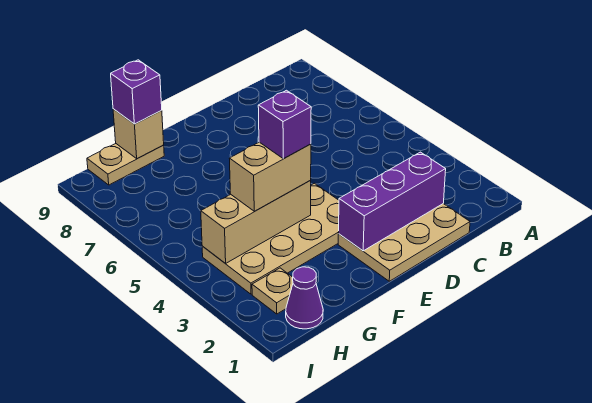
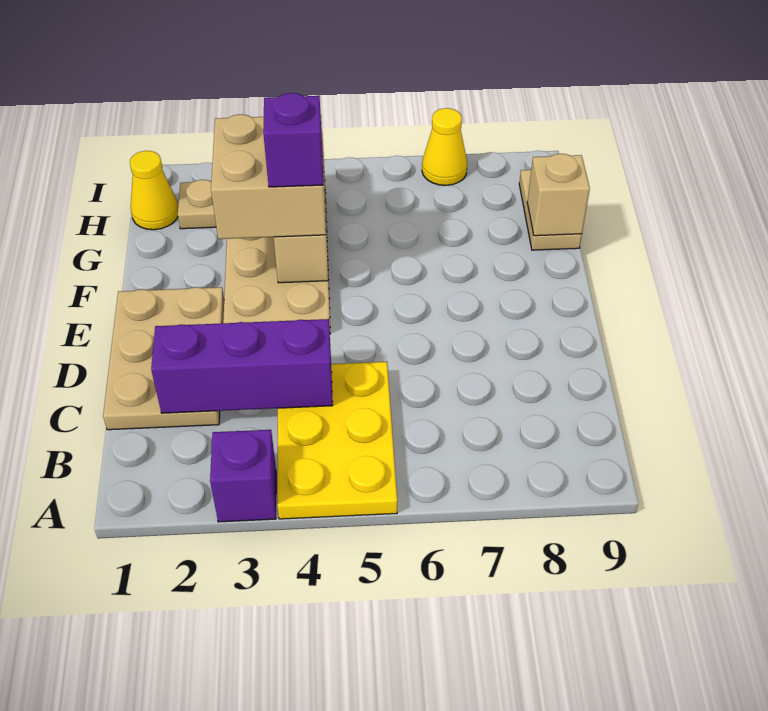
none -> yellow 2x3 plate [277,362,397,519]
purple 1x3 brick [339,152,446,251] -> purple 1x3 brick turned to [151,319,333,413]
tan 1x2 brick [229,142,311,211] -> tan 2x2 brick [211,114,326,239]
purple 1x1 brick [111,60,162,124] -> purple 1x1 brick moved to [210,430,276,522]
purple 1x1 cone [286,267,323,329] -> yellow 1x1 cone [130,151,178,230]
none -> yellow 1x1 cone [422,108,467,185]

